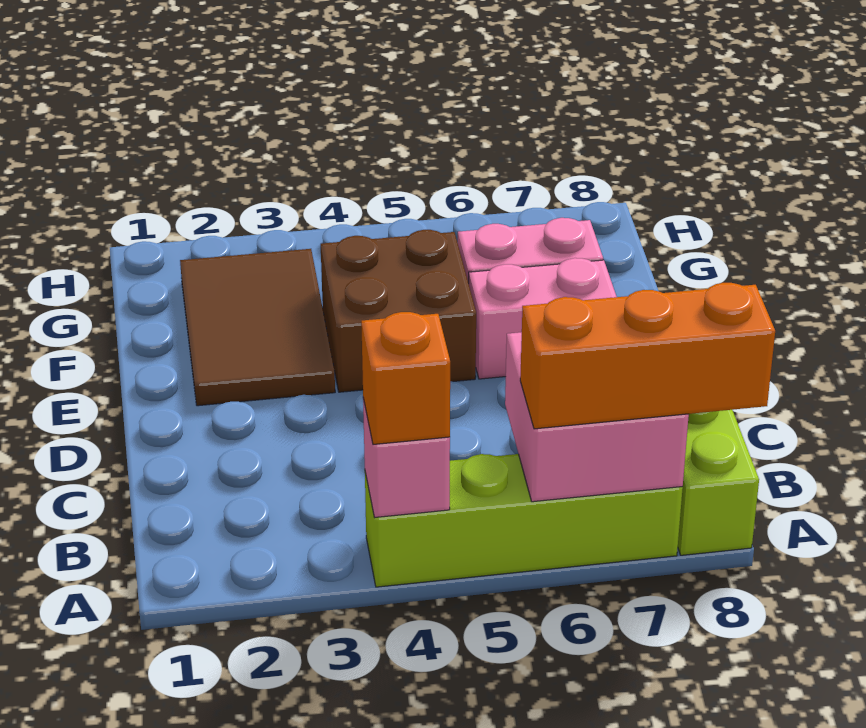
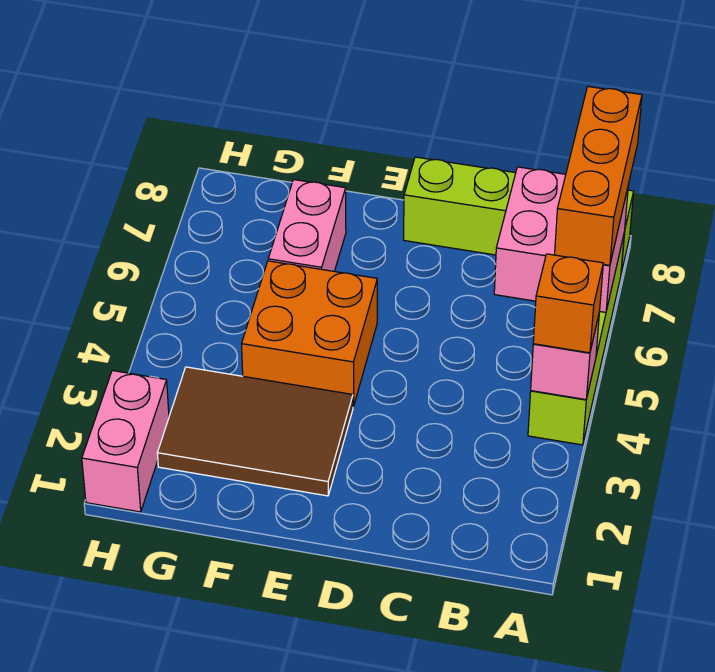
brown 2x2 brick [321,230,476,392] -> orange 2x2 brick [242,261,377,407]
pink 1x2 brick [469,258,617,379] -> pink 1x2 brick moved to [82,371,169,512]

